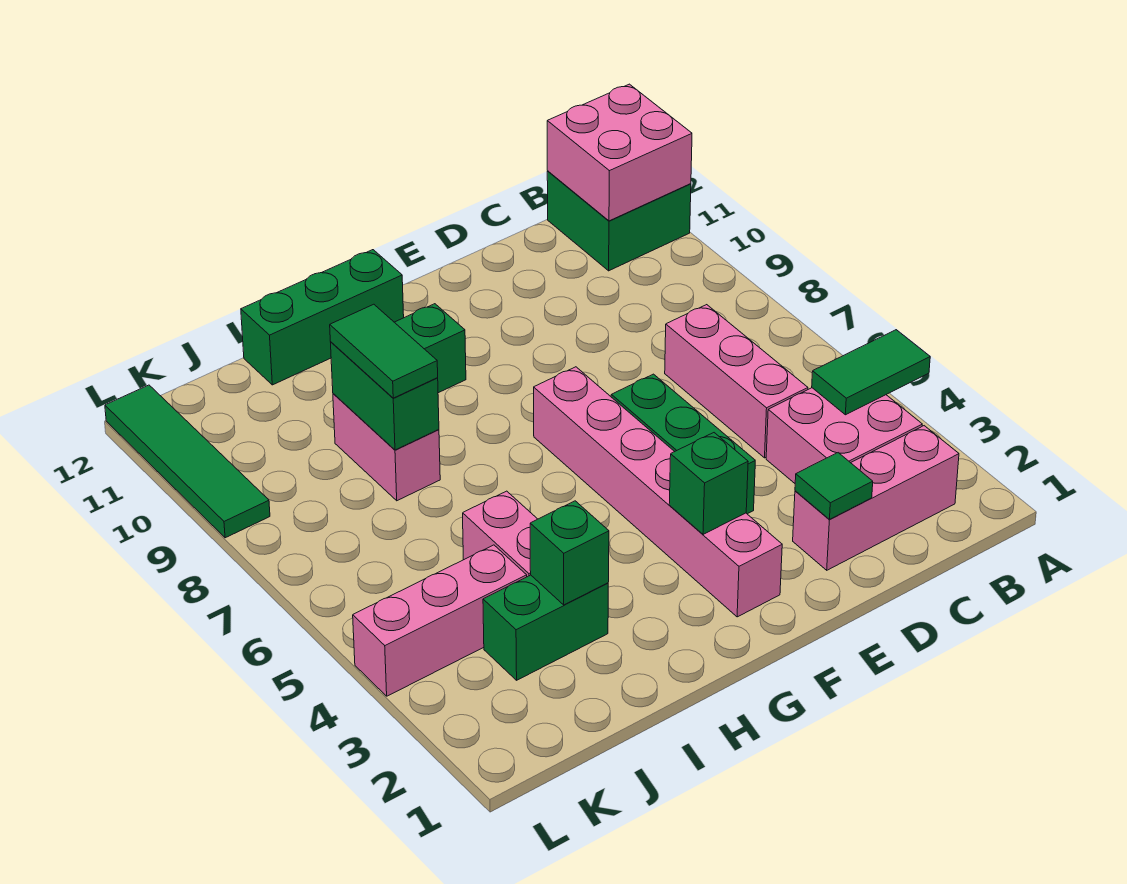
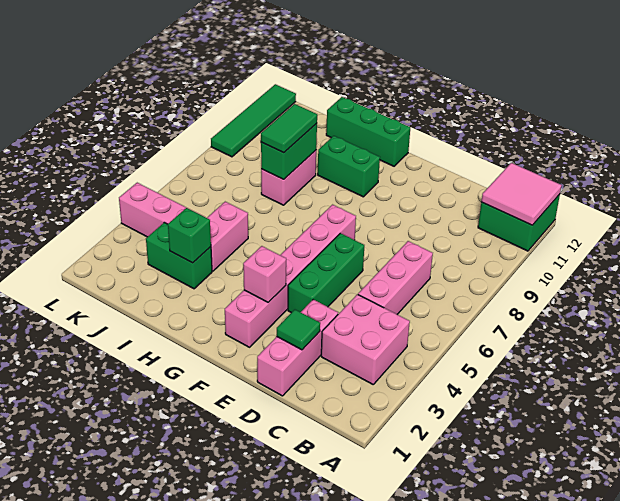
green 1x2 tile [812,330,930,415] -> none
pink 2x2 brick [547,84,692,221] -> pink 2x2 tile [481,163,562,225]
pink 1x3 brick [793,426,959,570] -> pink 1x3 brick turned to [257,300,338,396]
green 1x1 brick [669,433,748,534] -> pink 1x1 brick [243,246,286,302]

